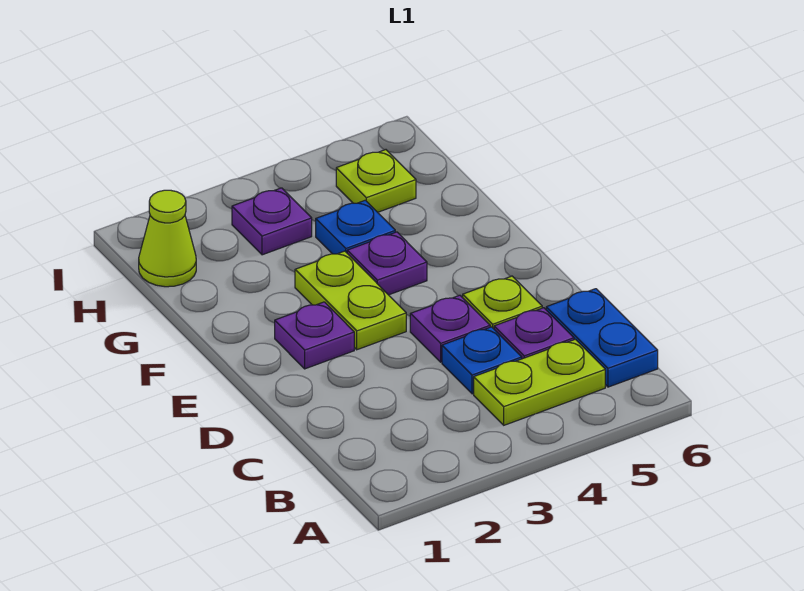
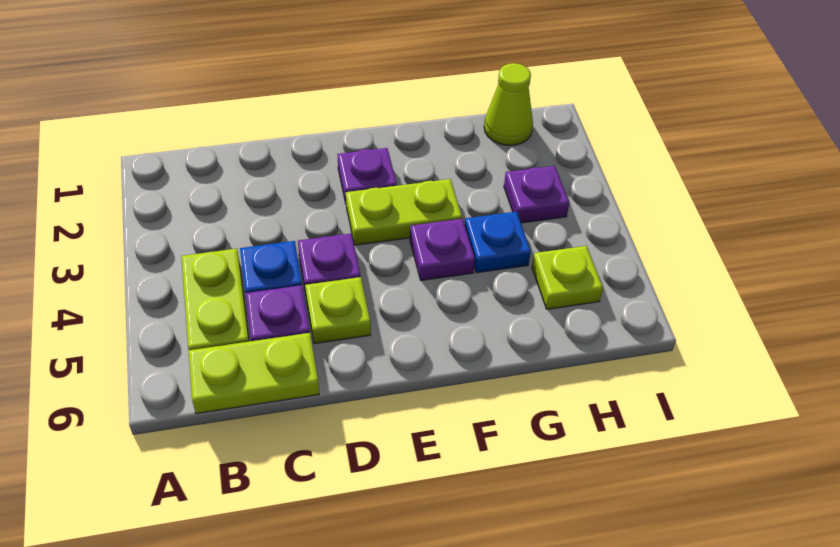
blue 1x2 plate [546,289,658,387] -> lime 1x2 plate [188,333,319,414]

